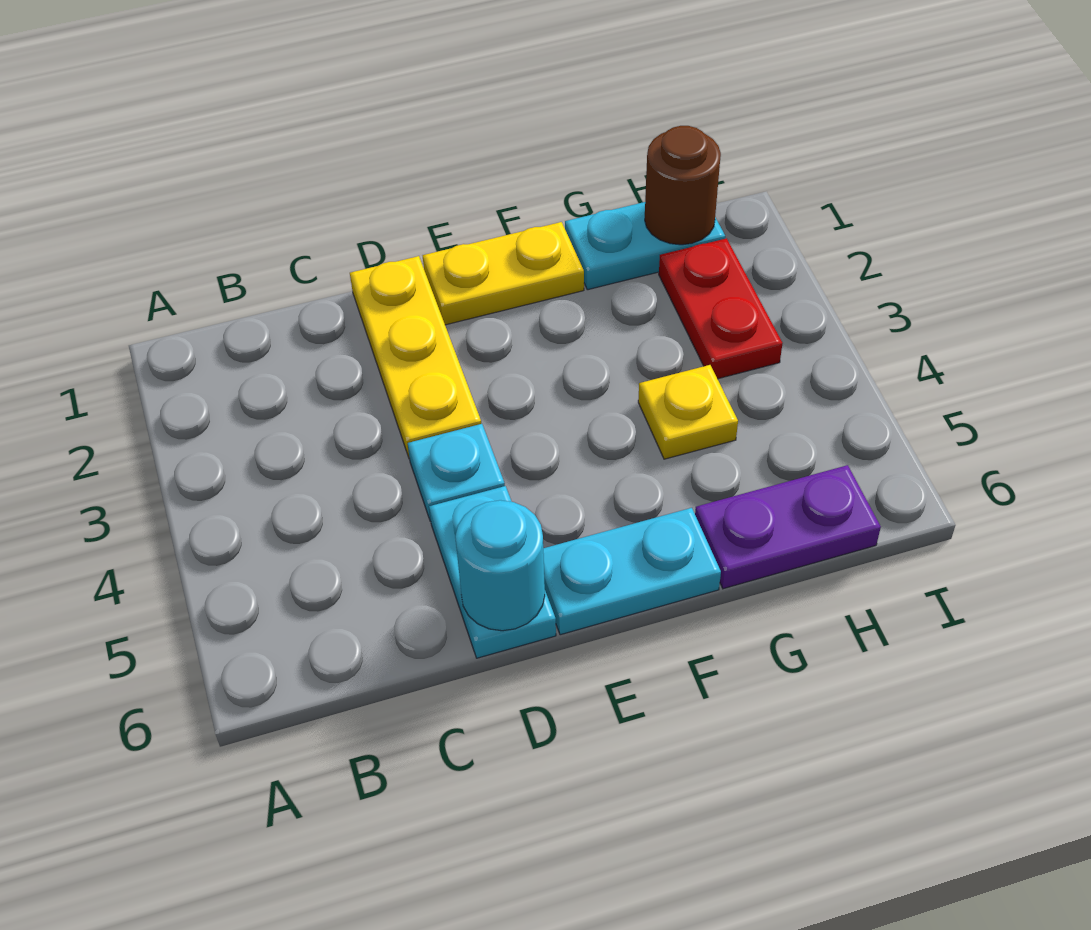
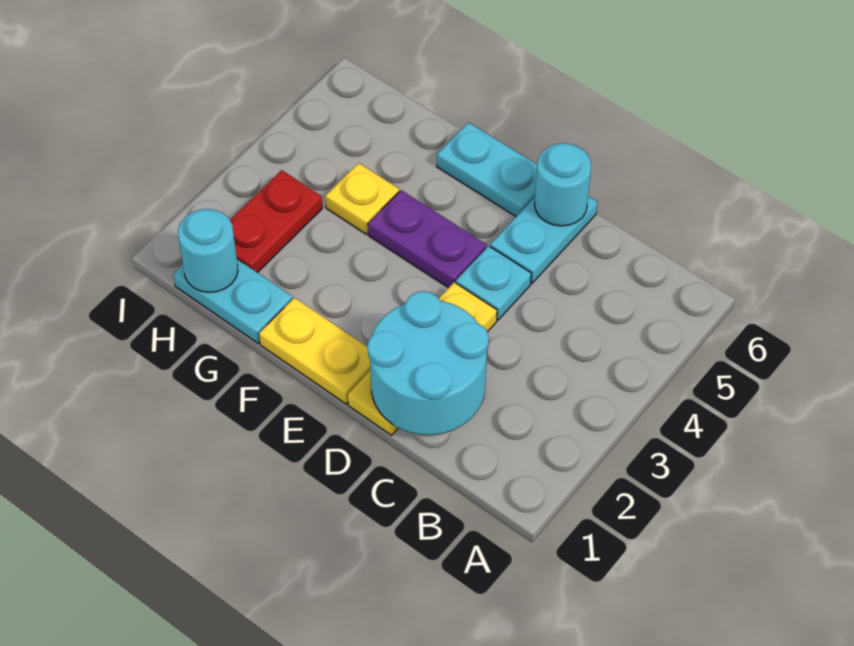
none -> cyan 2x2 round brick [368,291,489,435]
purple 1x2 plate [695,465,881,589] -> purple 1x2 plate moved to [368,190,487,288]
brown 1x1 round brick [645,126,721,245] -> cyan 1x1 round brick [178,209,238,293]

